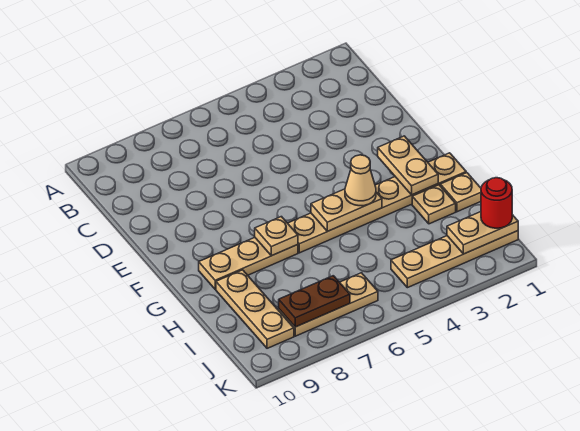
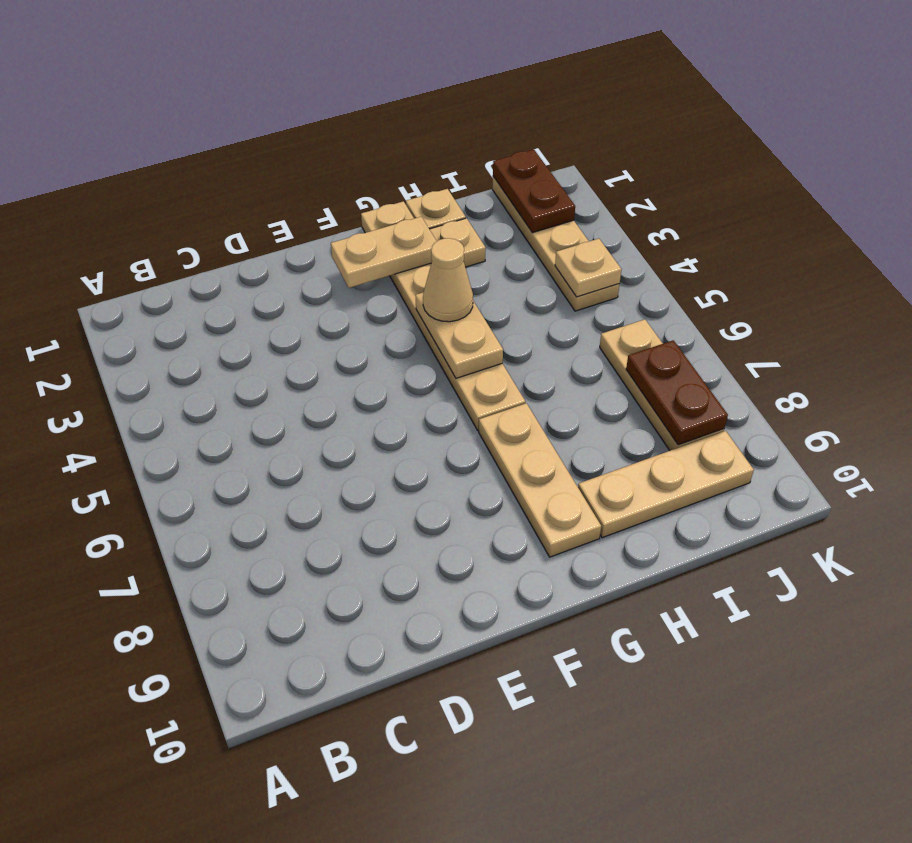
tan 1x1 plate [255,217,298,256] -> tan 1x1 plate moved to [555,239,622,297]
tan 1x2 plate [447,212,518,254] -> brown 1x2 plate [493,150,575,233]
red 1x1 round brick [481,178,512,228] -> none

